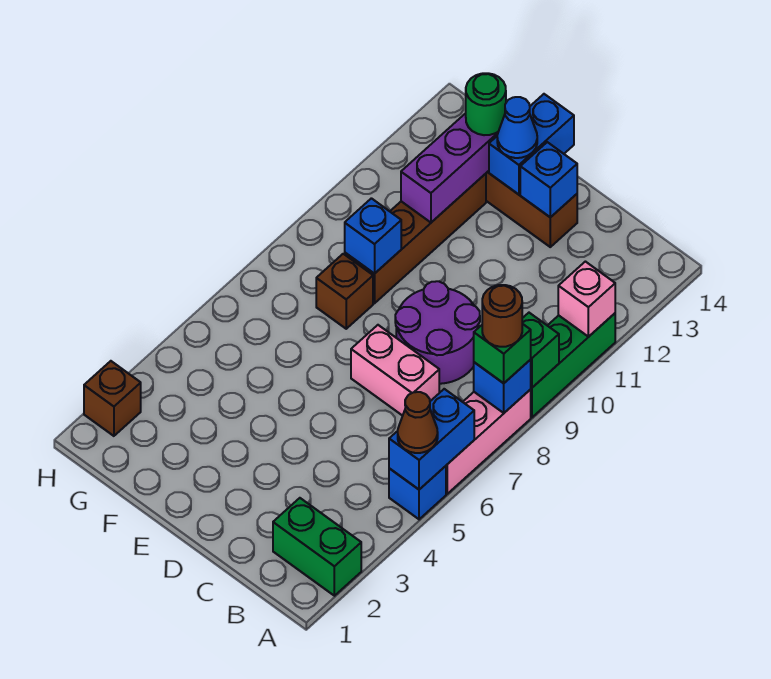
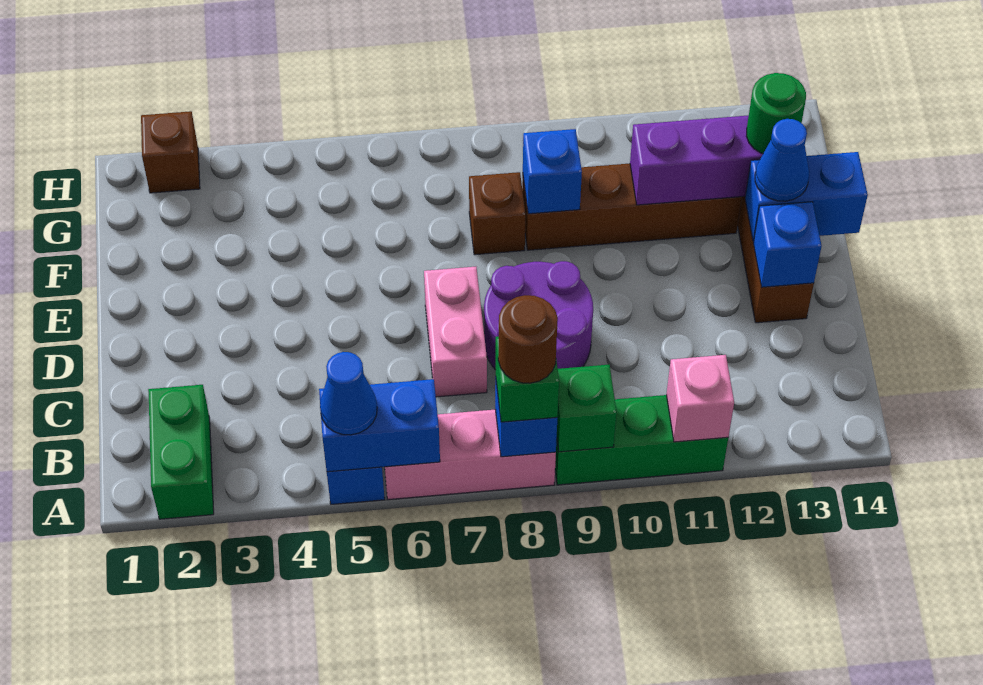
brown 1x1 cone [398,392,438,453] -> blue 1x1 cone [320,352,377,435]

